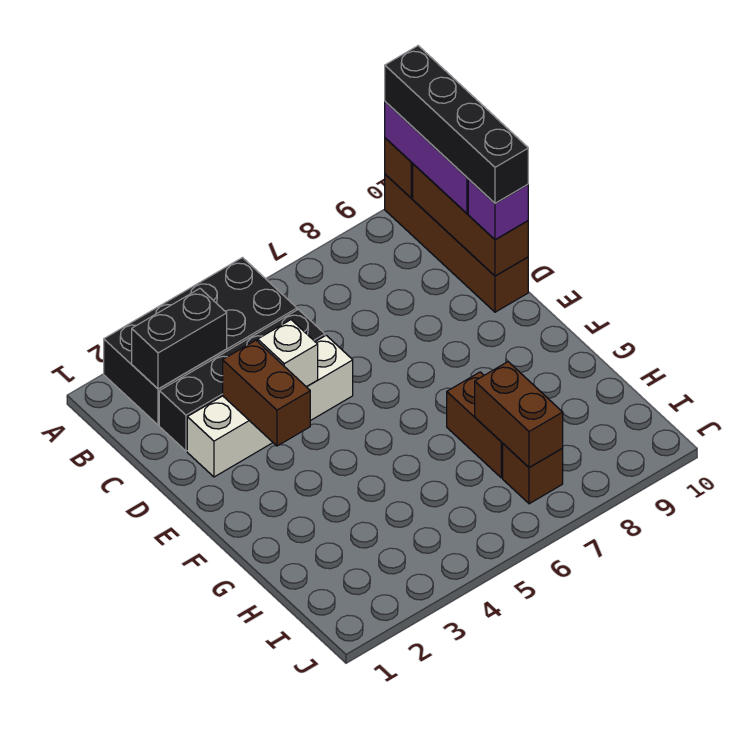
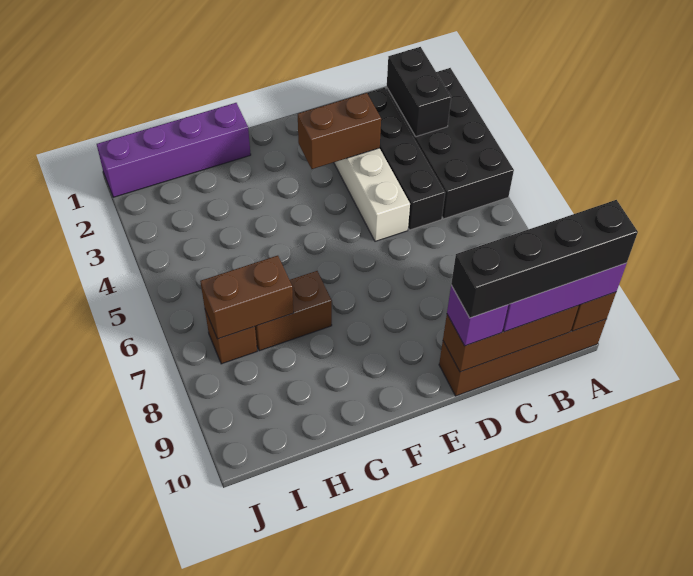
white 1x1 brick [258,320,318,387] -> none
none -> purple 1x4 brick [97,103,251,197]

